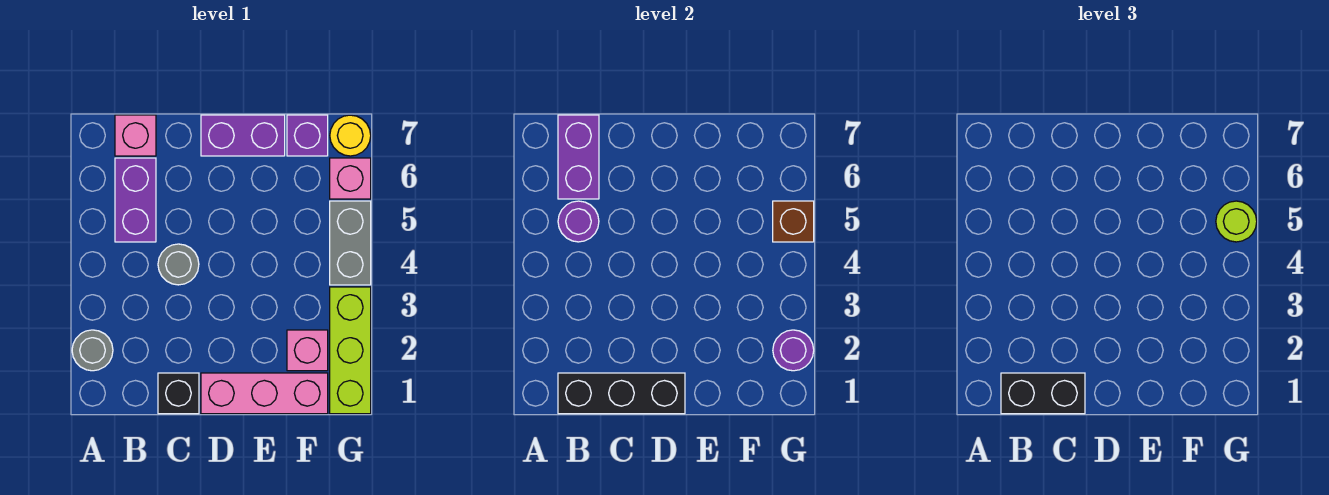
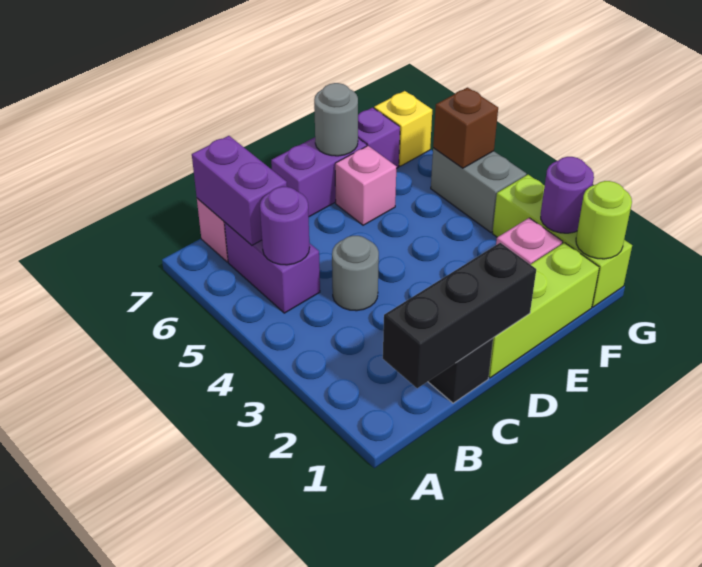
grey 1x1 round brick [72,330,113,371] -> grey 1x1 round brick moved to [314,83,358,156]
black 1x2 brick [1001,373,1085,414] -> none
pink 1x3 brick [201,373,328,414] -> lime 1x3 brick [489,243,599,378]
lime 1x1 round brick [1216,201,1257,242] -> lime 1x1 round brick moved to [576,181,632,259]
pink 1x1 brick [330,158,371,199] -> pink 1x1 brick moved to [335,146,396,225]
yellow 1x1 round brick [330,115,371,156] -> yellow 1x1 brick [374,91,432,166]

